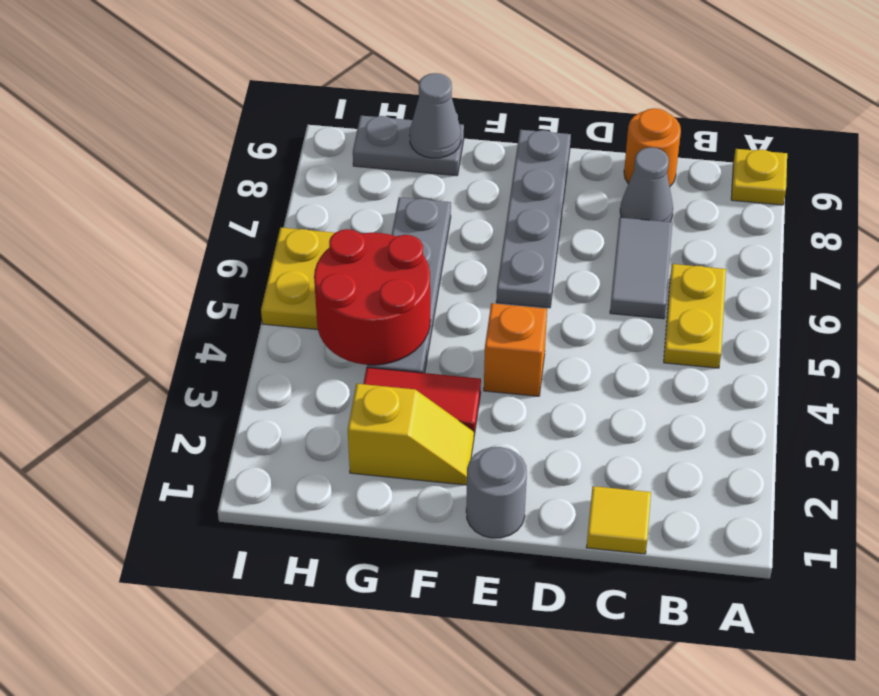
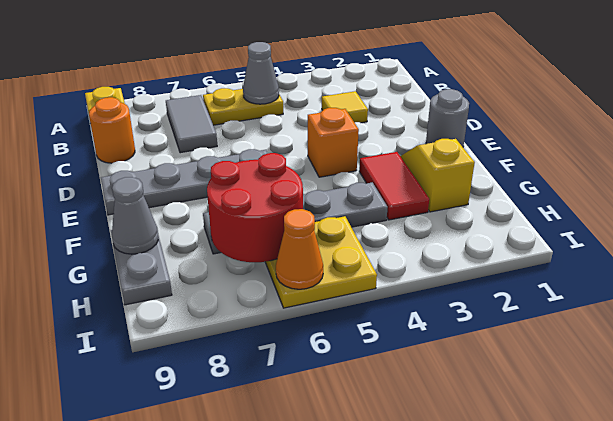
yellow 1x1 tile [586,486,651,554] -> yellow 1x1 tile moved to [322,91,368,123]
grey 1x2 tile [610,218,672,319] -> grey 1x2 tile turned to [166,95,217,153]
grey 1x1 cone [620,147,673,222] -> grey 1x1 cone moved to [243,42,279,104]
red 2x2 round brick [314,229,430,365] -> red 2x2 round brick moved to [207,153,303,262]
none -> orange 1x1 cone [276,209,323,289]

